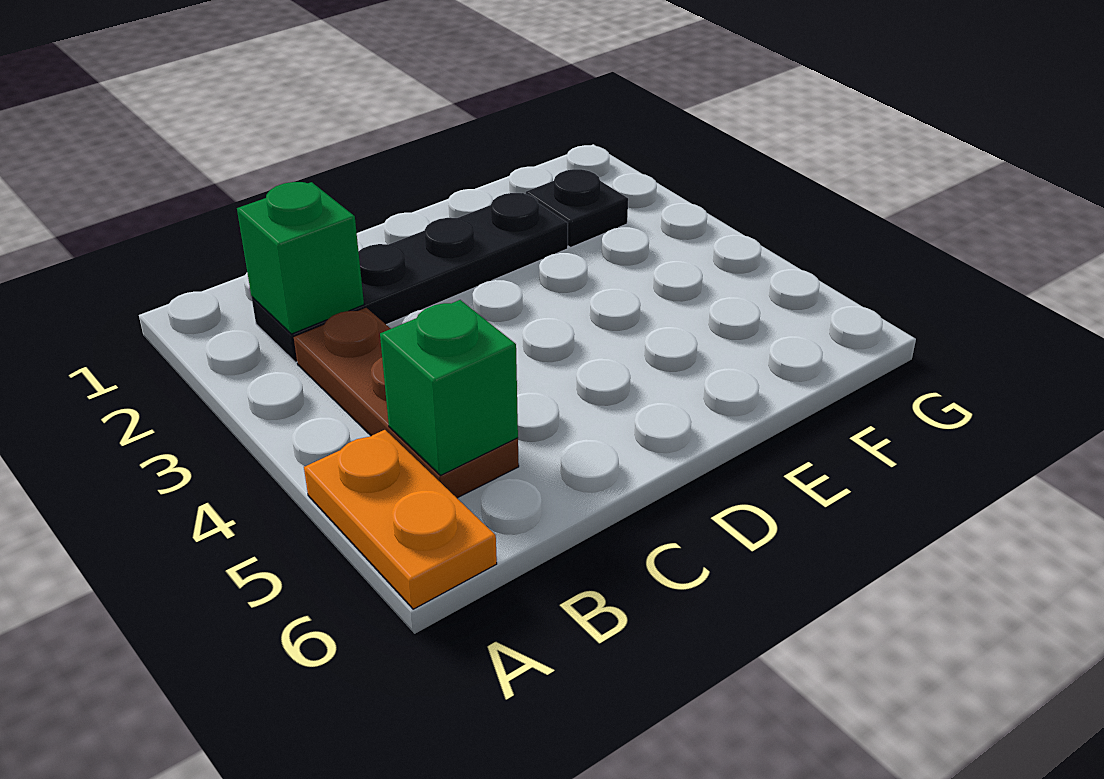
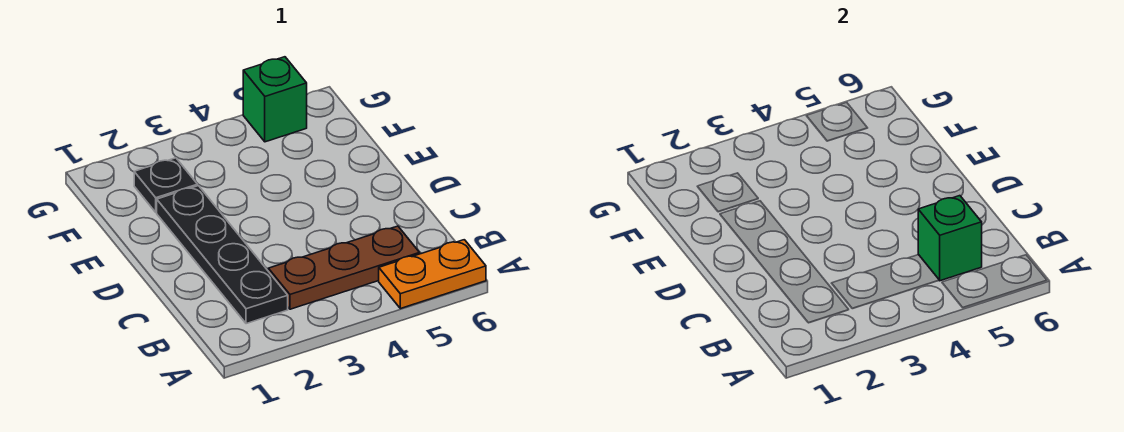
green 1x1 brick [237,182,364,334] -> green 1x1 brick moved to [243,57,307,142]

